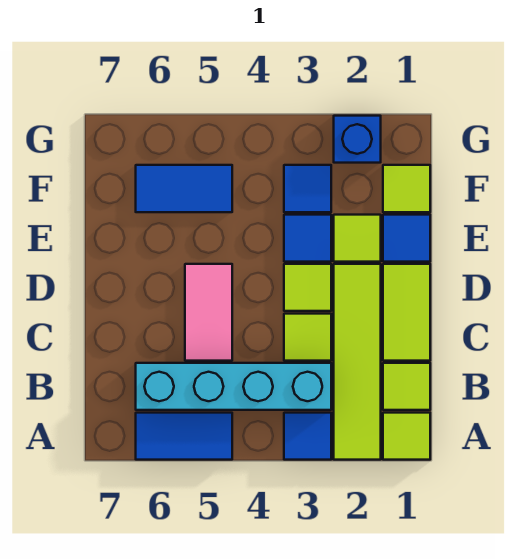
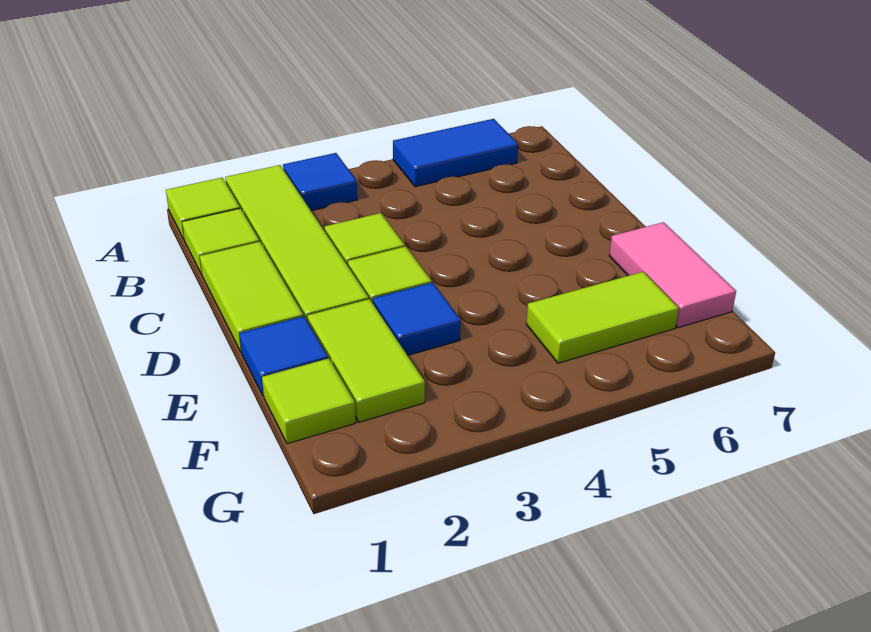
cyan 1x4 brick [136,363,331,410] -> none
pink 1x2 tile [185,264,232,361] -> pink 1x2 tile moved to [609,222,736,328]
lime 1x1 tile [334,215,381,262] -> lime 1x2 tile [307,299,425,422]
blue 1x1 tile [284,165,331,212] -> none
blue 1x2 tile [136,165,232,212] -> lime 1x2 tile [526,272,679,363]
blue 1x1 brick [334,116,381,163] -> none

